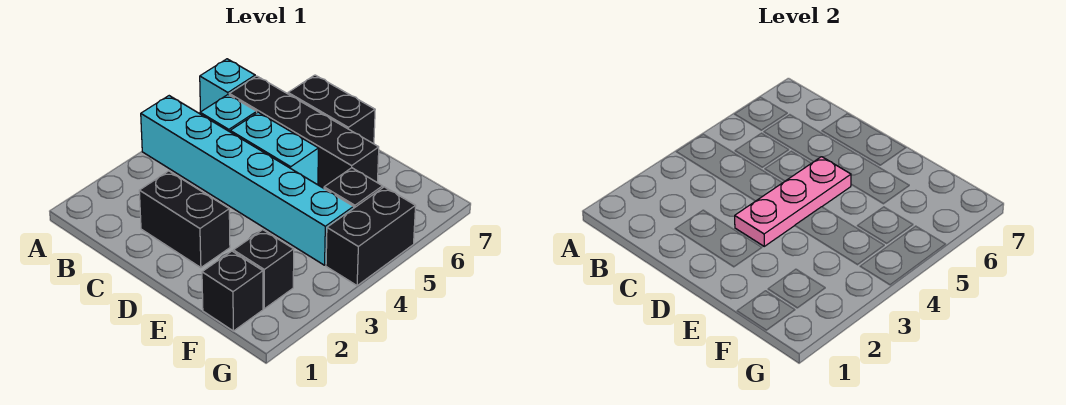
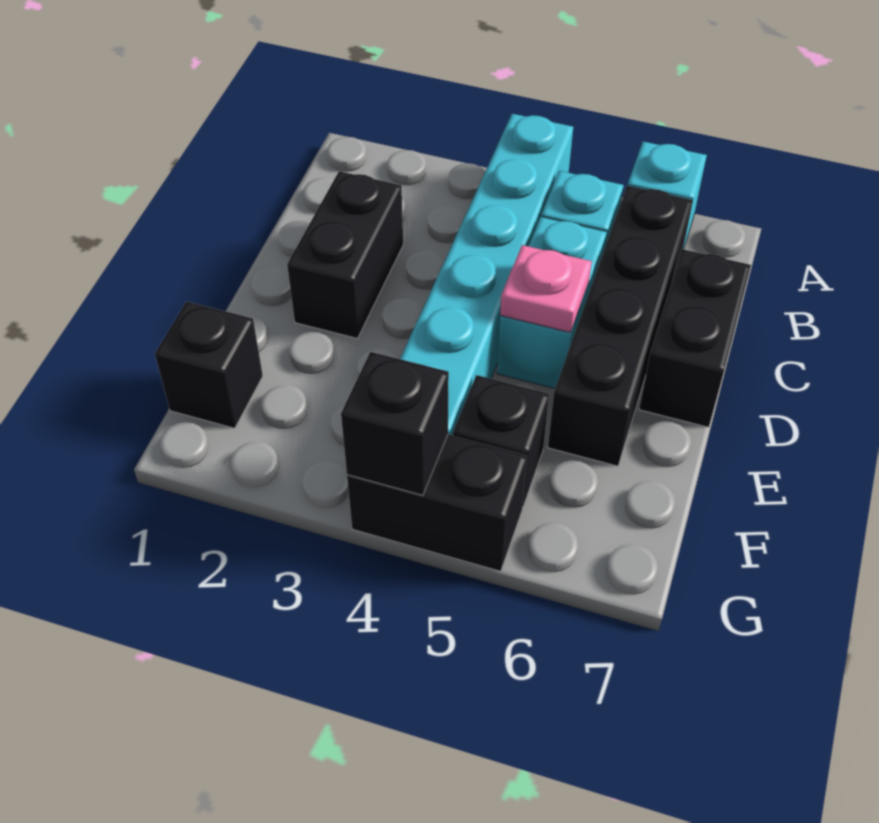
pink 1x3 plate [735,157,851,246] -> pink 1x1 plate [500,245,592,333]
black 1x1 brick [233,230,294,309] -> black 1x1 brick moved to [341,352,449,495]

